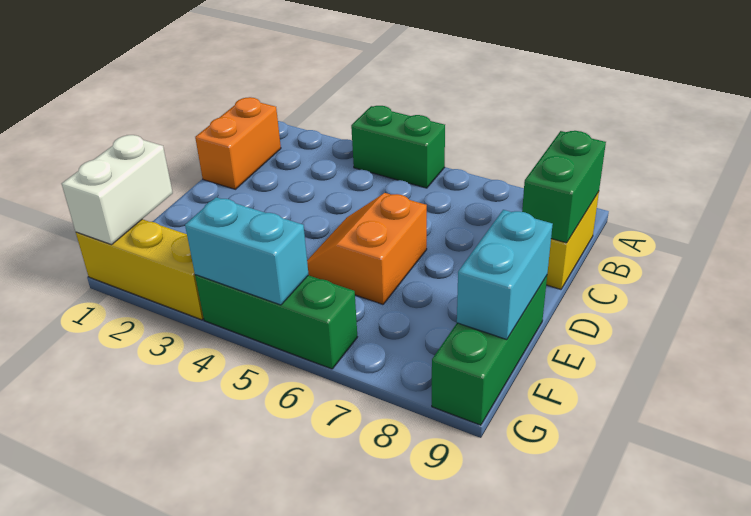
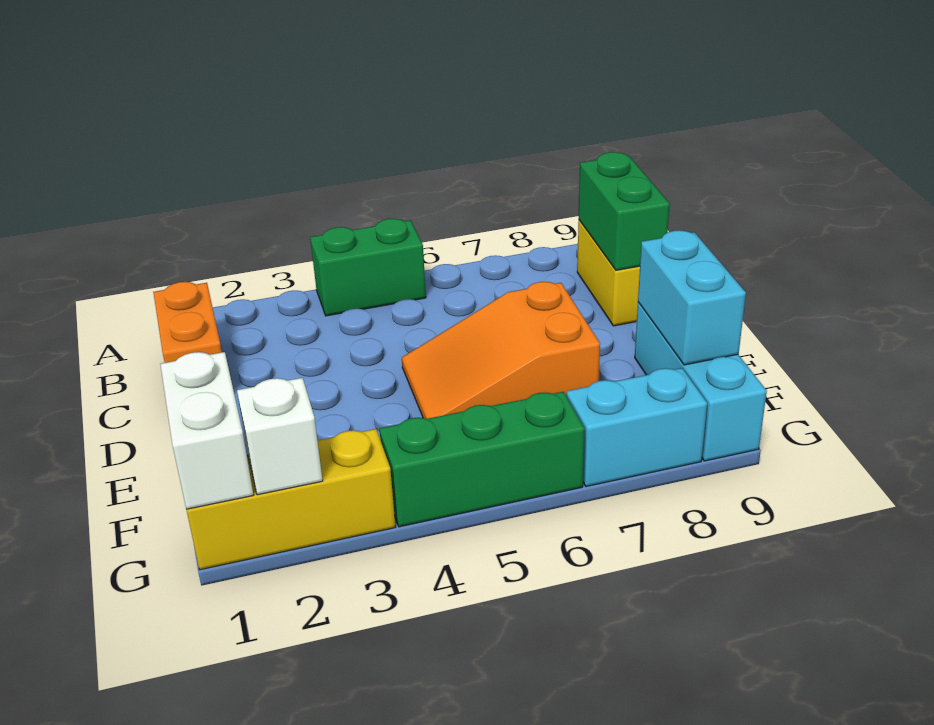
orange 2x2 slope [307,193,427,304] -> orange 2x3 slope [402,282,600,419]
green 1x3 brick [432,276,547,425] -> cyan 1x3 brick [635,302,767,461]
none -> white 1x1 brick [237,378,323,495]
cyan 1x2 brick [185,197,309,305] -> cyan 1x2 brick moved to [566,368,707,487]

